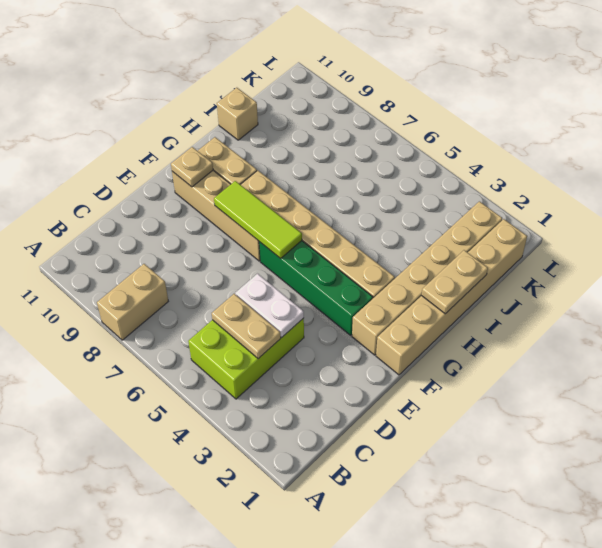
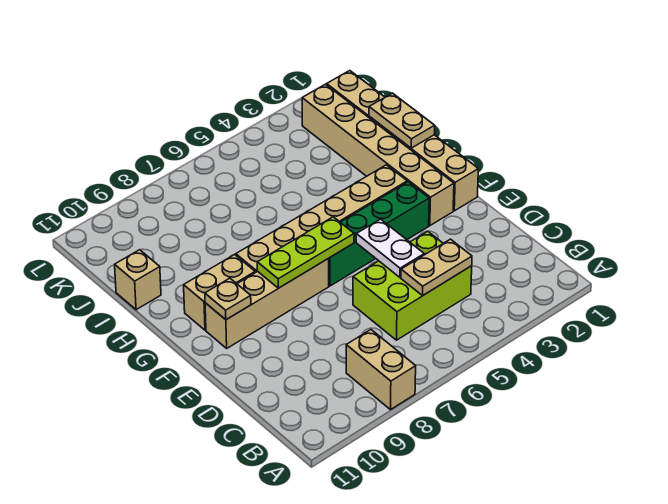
lime 2x3 brick [188,318,304,399] -> lime 2x3 brick turned to [353,231,472,340]
white 1x2 plate [235,274,304,337] -> white 1x2 plate turned to [356,219,424,277]
lime 1x3 tile [214,181,302,259] -> lime 1x3 plate [257,217,354,288]

